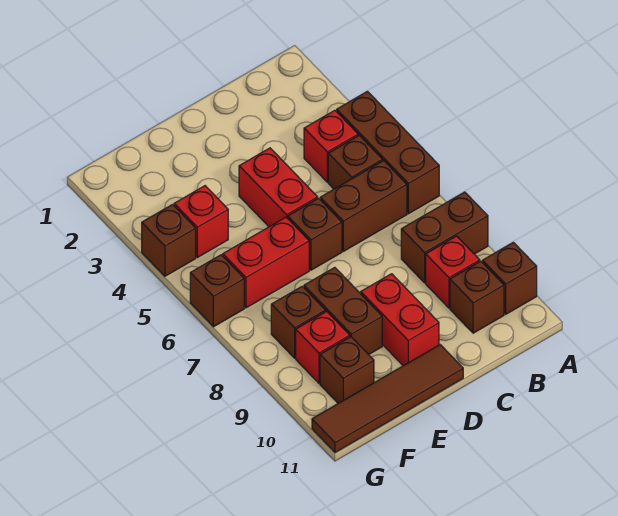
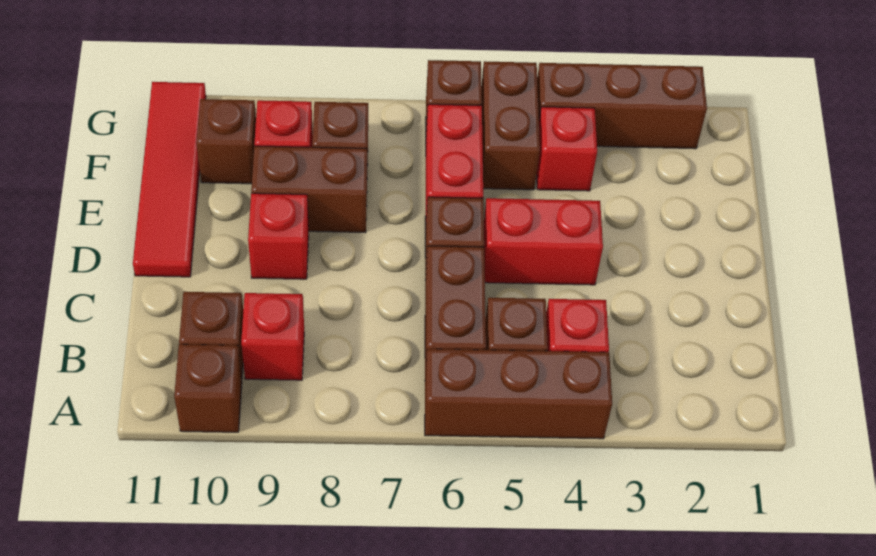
brown 1x2 brick [401,192,488,283] -> brown 1x2 brick moved to [481,61,540,190]
red 1x2 brick [361,274,439,366] -> red 1x1 brick [248,193,309,279]
brown 1x4 tile [312,345,463,452] -> red 1x4 tile [133,82,206,277]
brown 1x1 brick [142,204,196,276] -> brown 1x3 brick [537,63,707,149]

